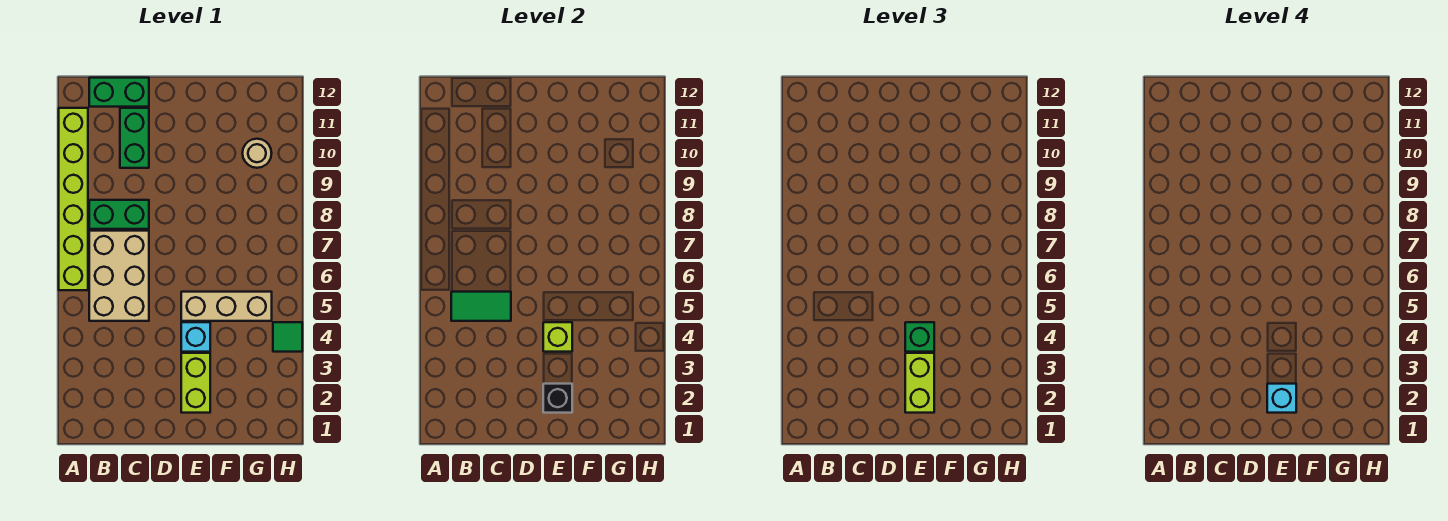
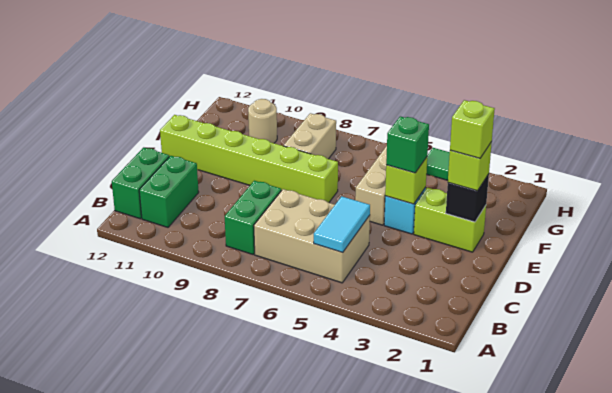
lime 1x6 brick [59,108,88,290] -> lime 1x6 brick moved to [160,115,338,203]
green 1x2 tile [451,292,511,321] -> cyan 1x2 tile [314,196,370,252]
green 1x2 brick [120,108,149,168] -> green 1x2 brick turned to [139,156,199,227]
lime 1x2 brick [905,353,934,413] -> lime 1x1 brick [448,142,492,191]
cyan 1x1 brick [1267,384,1296,413] -> lime 1x1 brick [450,100,495,158]
none -> tan 1x2 brick [284,113,336,159]

